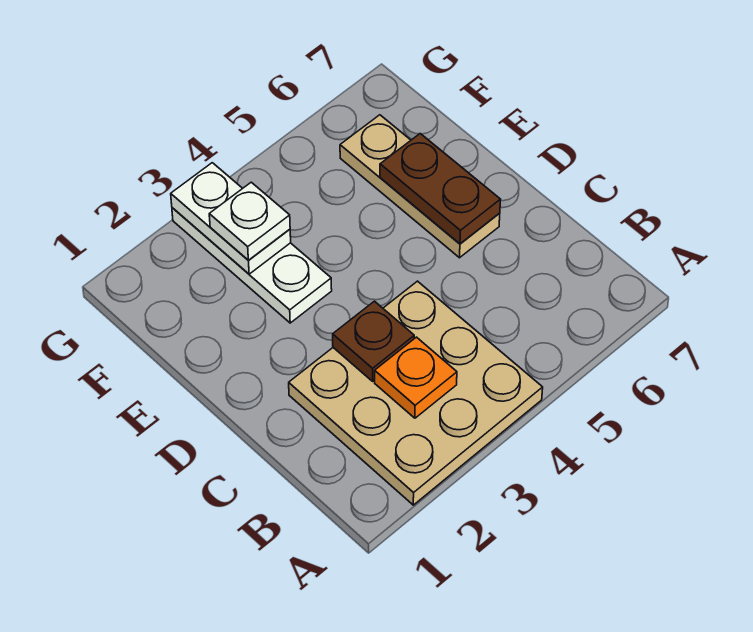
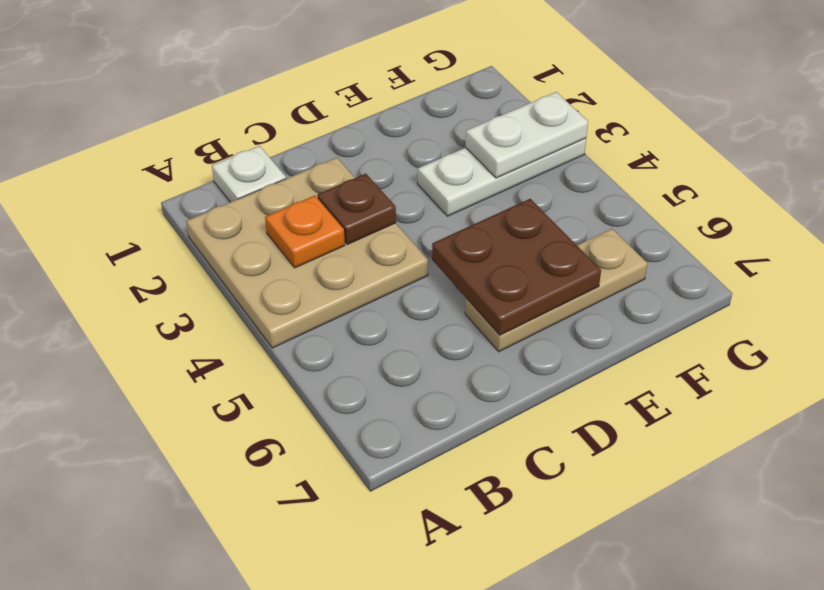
brown 1x2 plate [380,134,501,244] -> brown 2x2 plate [432,199,601,335]
white 1x1 plate [209,182,290,260] -> white 1x1 plate moved to [212,146,286,202]

